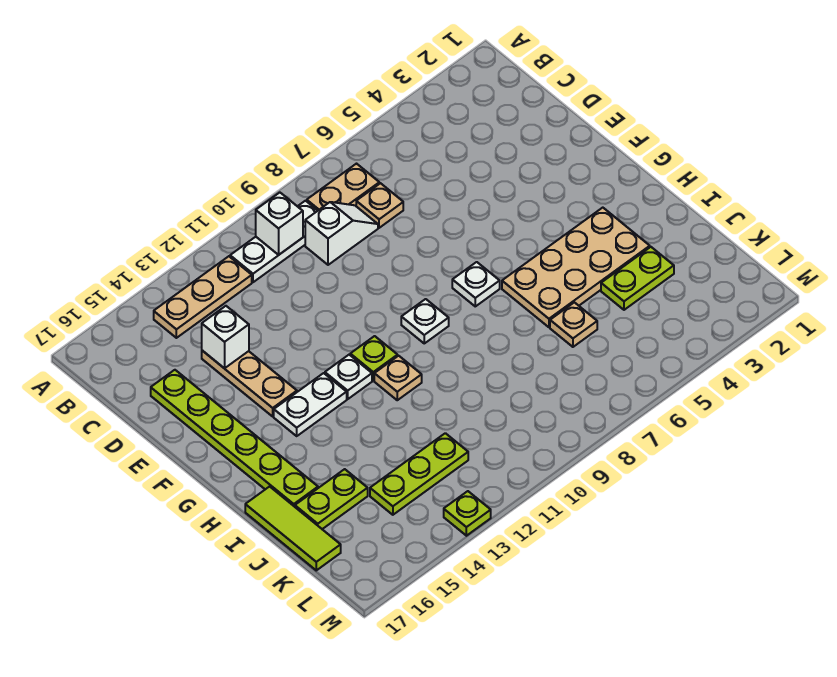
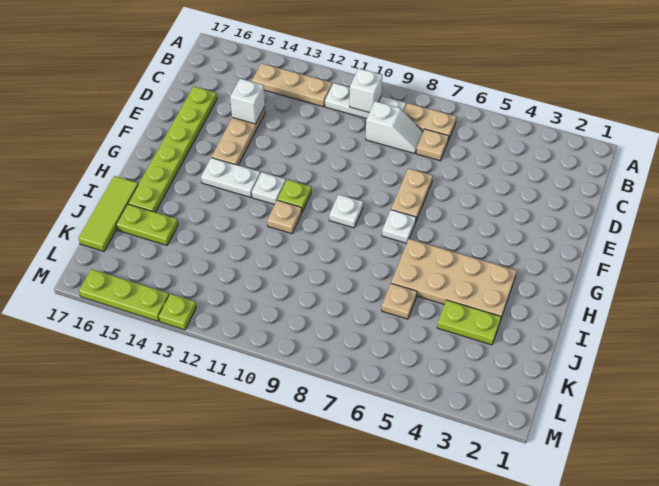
none -> tan 1x2 plate [391,169,433,221]
lime 1x3 plate [370,433,468,515] -> lime 1x3 plate moved to [79,269,169,321]

